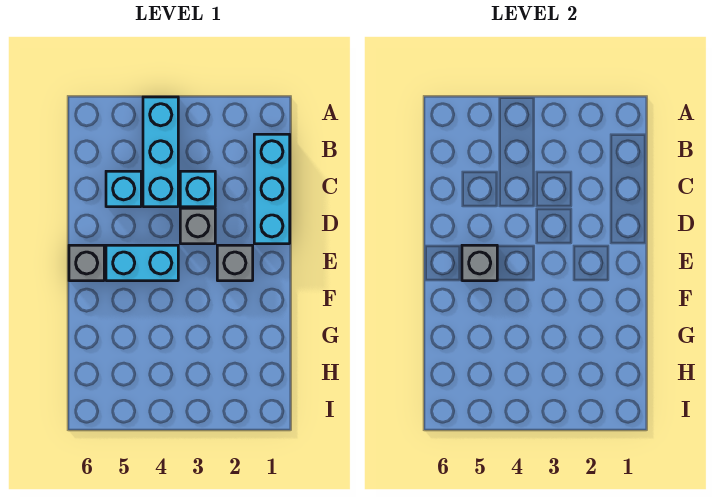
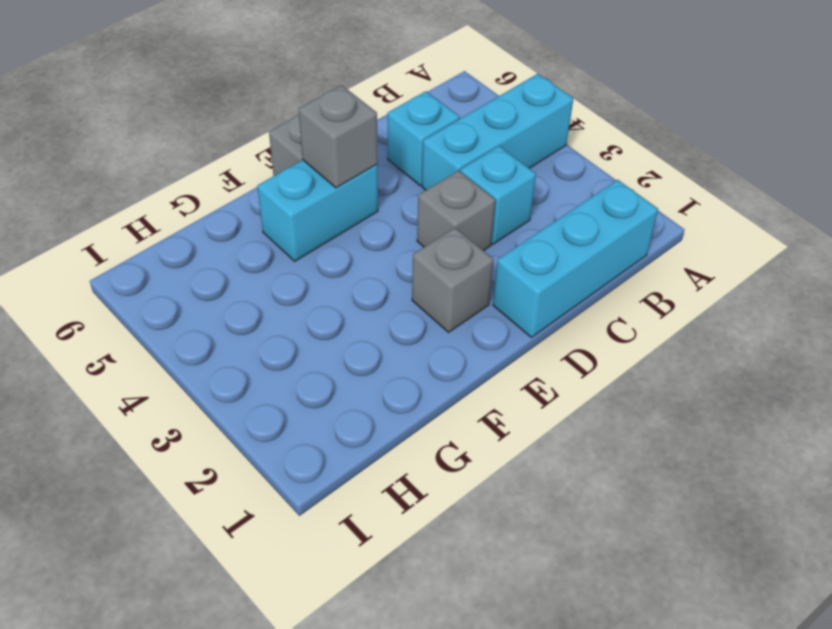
cyan 1x2 brick [106,245,178,281] -> cyan 1x2 brick turned to [257,160,378,261]

